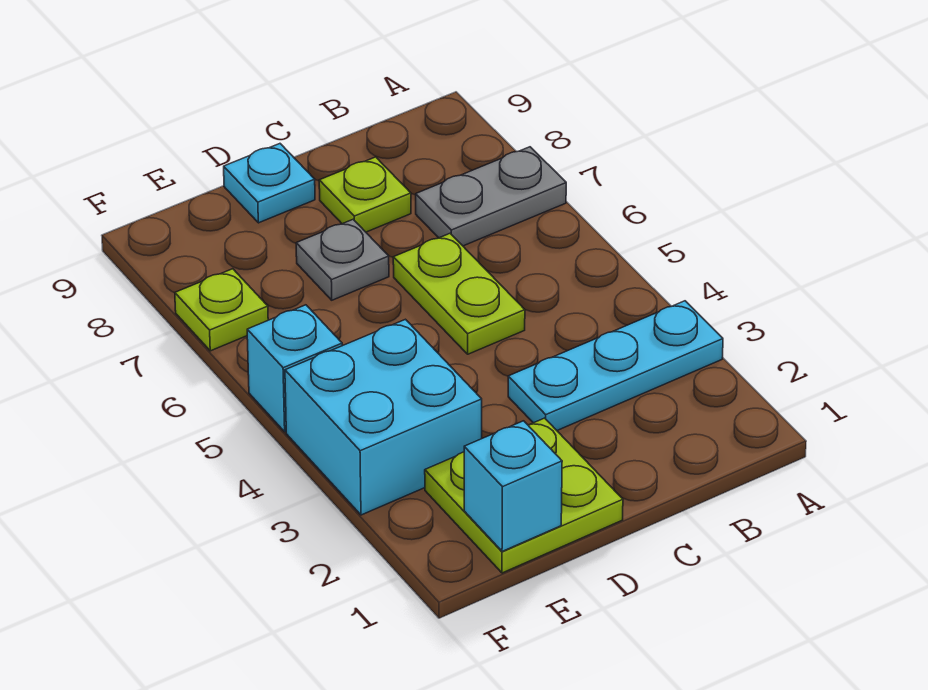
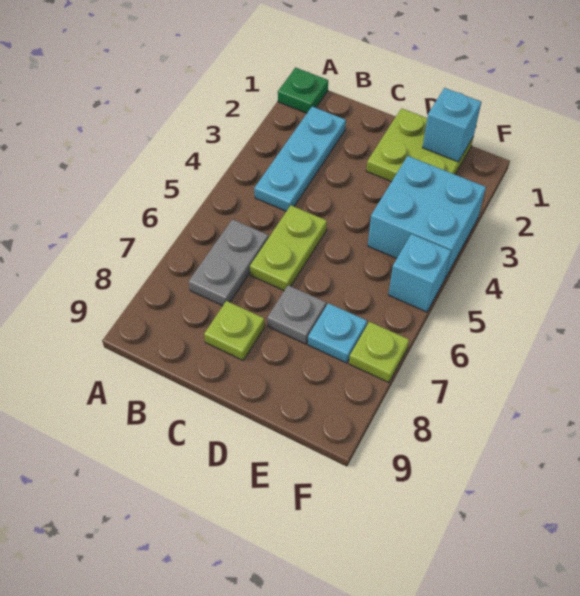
none -> green 1x1 plate [278,68,328,113]
cyan 1x3 plate [508,301,723,430] -> cyan 1x3 plate turned to [254,107,346,211]
grey 1x2 plate [416,147,566,246] -> grey 1x2 plate turned to [189,219,268,306]
cyan 1x1 plate [224,144,315,223] -> cyan 1x1 plate moved to [308,303,367,363]

